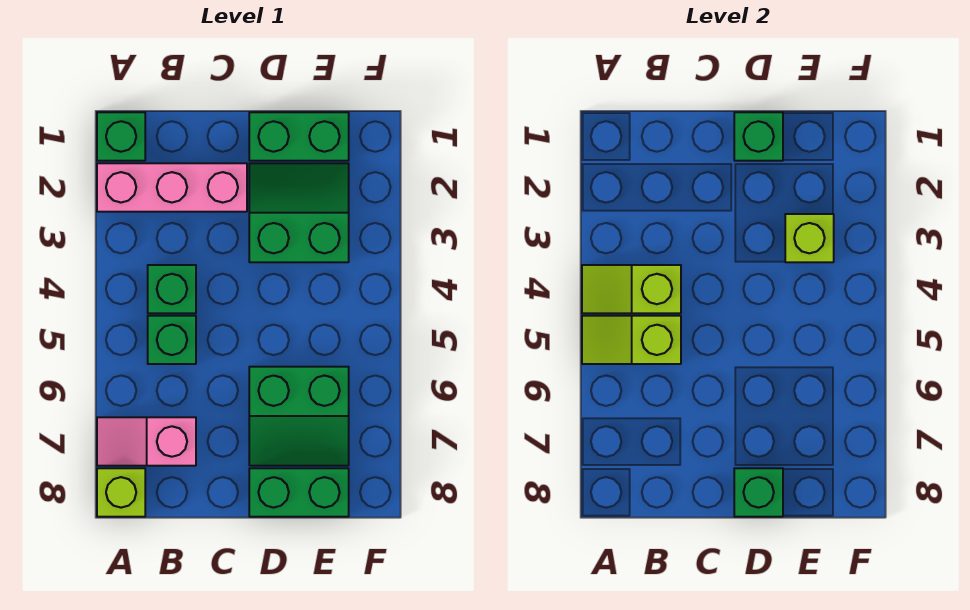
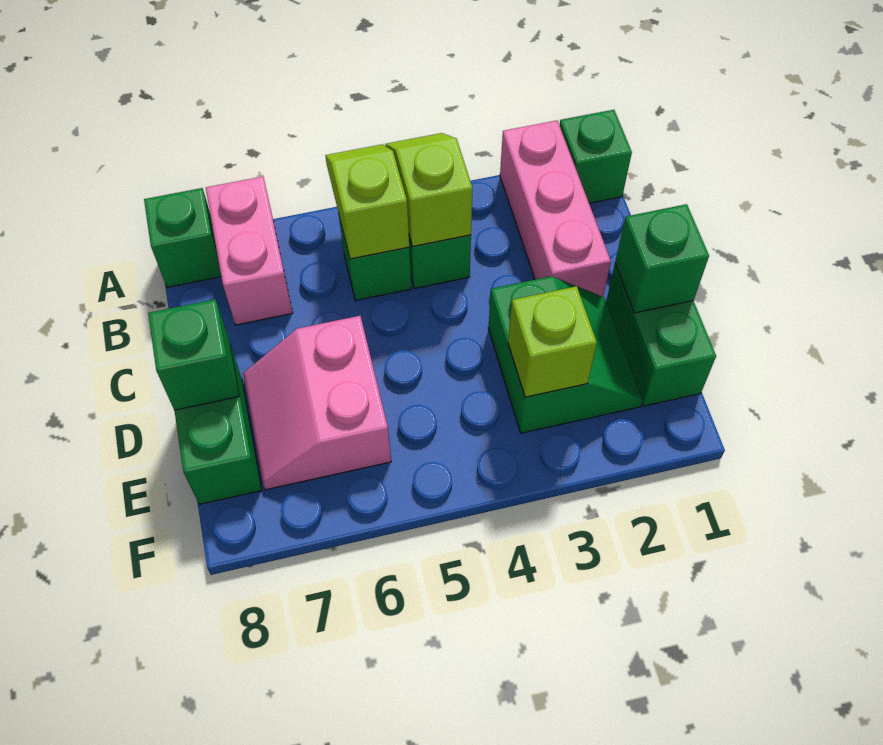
pink 1x2 slope [97,417,196,466] -> pink 1x2 brick [206,177,293,325]
lime 1x1 brick [97,468,145,517] -> green 1x1 brick [144,188,221,287]
green 2x2 slope [249,367,349,466] -> pink 2x2 slope [243,316,391,490]

